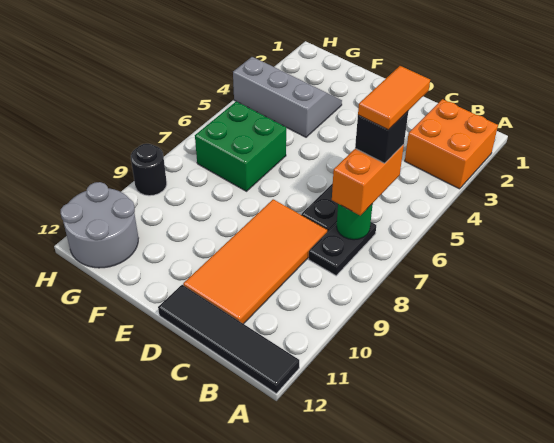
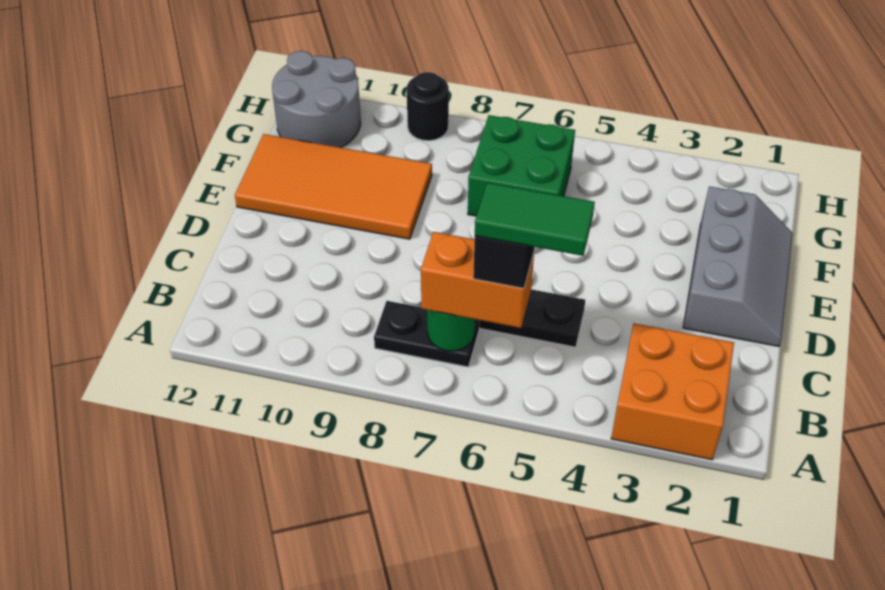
black 1x4 tile [158,285,299,393] -> none
orange 1x2 tile [358,66,430,130] -> green 1x2 tile [475,183,595,256]
orange 2x4 tile [183,199,327,324] -> orange 2x4 tile moved to [235,134,432,239]
grey 2x3 slope [233,57,342,137] -> grey 2x3 slope moved to [683,186,793,346]

